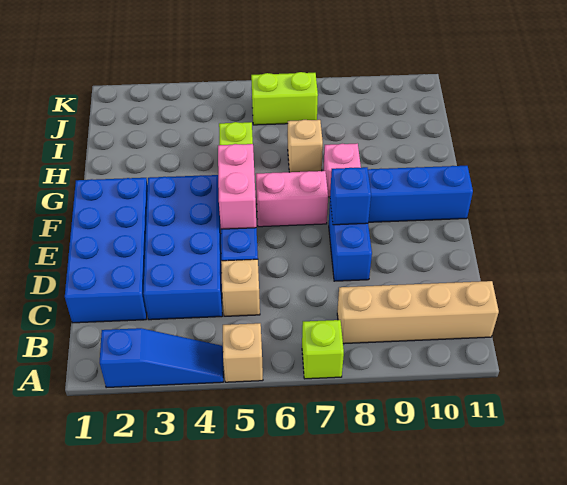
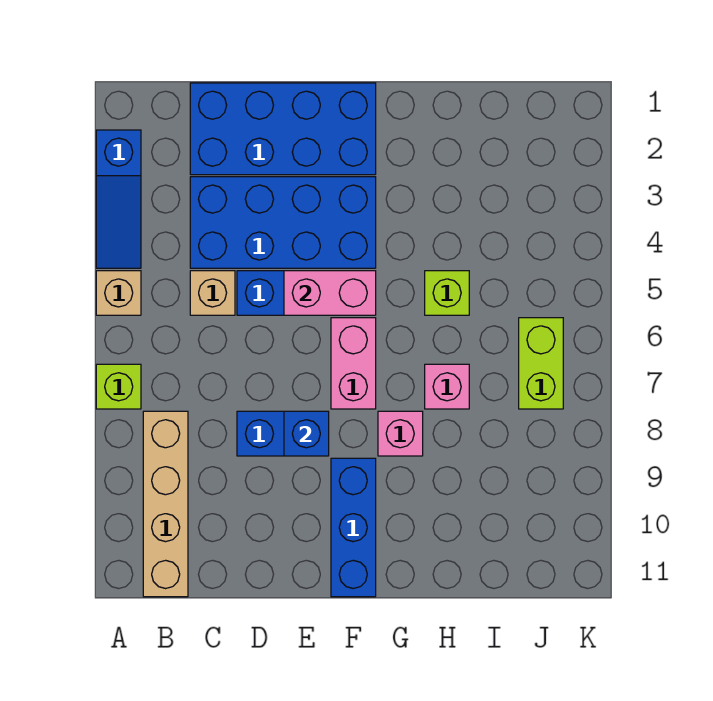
tan 1x1 brick [288,120,323,172] -> pink 1x1 brick [425,364,469,409]

